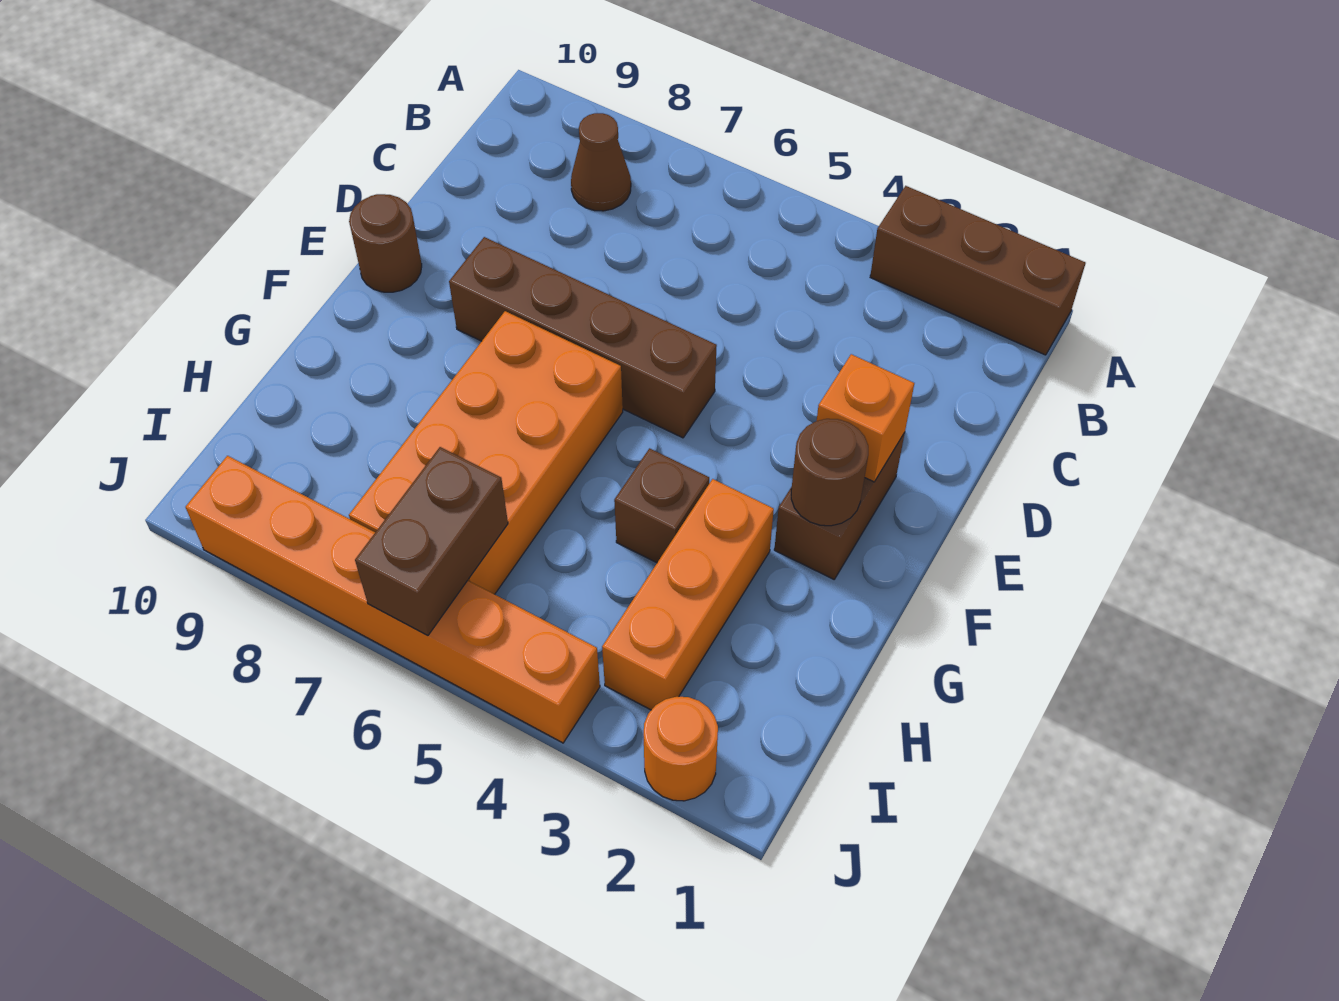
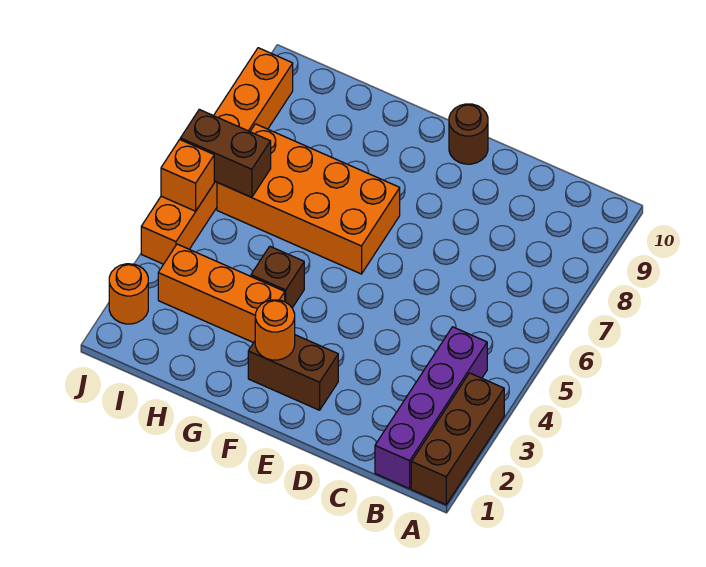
none -> purple 1x4 brick [375,327,487,489]
brown 1x1 cone [571,113,631,211] -> none
orange 1x1 brick [817,354,914,482] -> orange 1x1 brick moved to [161,140,214,211]
brown 1x4 brick [449,237,717,438] -> none
brown 1x1 round brick [791,419,868,526] -> orange 1x1 round brick [255,300,295,360]

